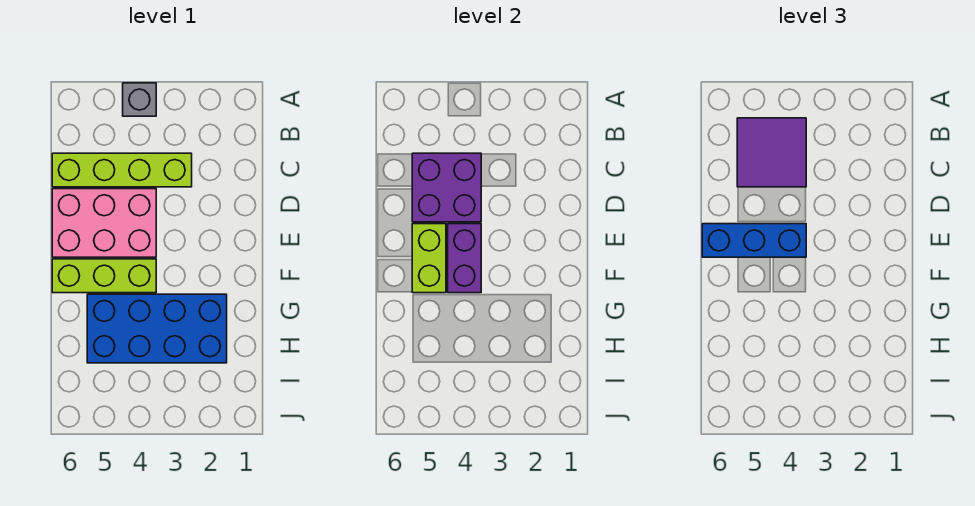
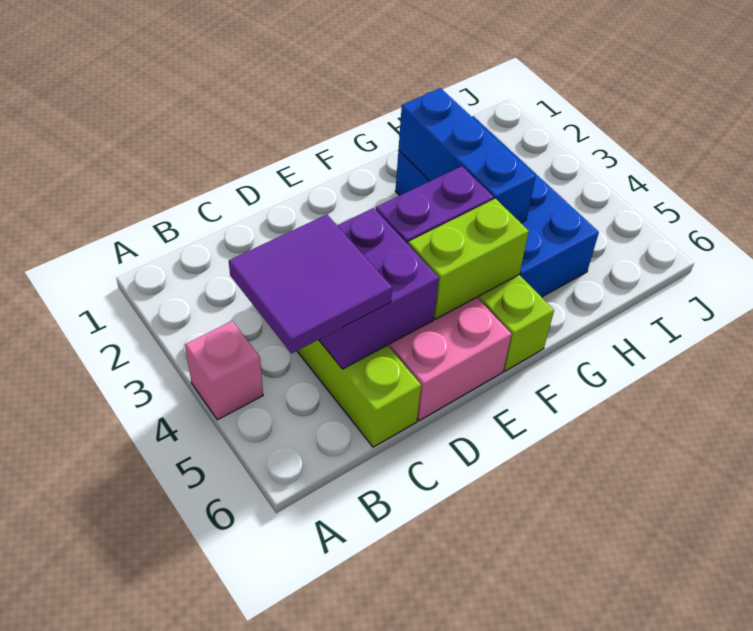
grey 1x1 brick [123,83,156,116] -> pink 1x1 brick [185,321,263,420]
blue 1x3 brick [702,224,806,257] -> blue 1x3 brick moved to [398,88,536,223]

